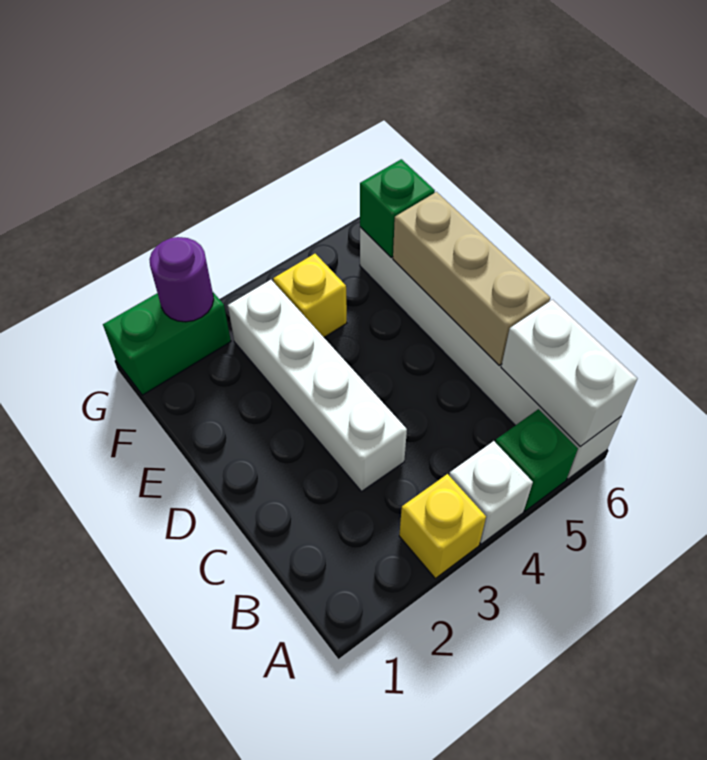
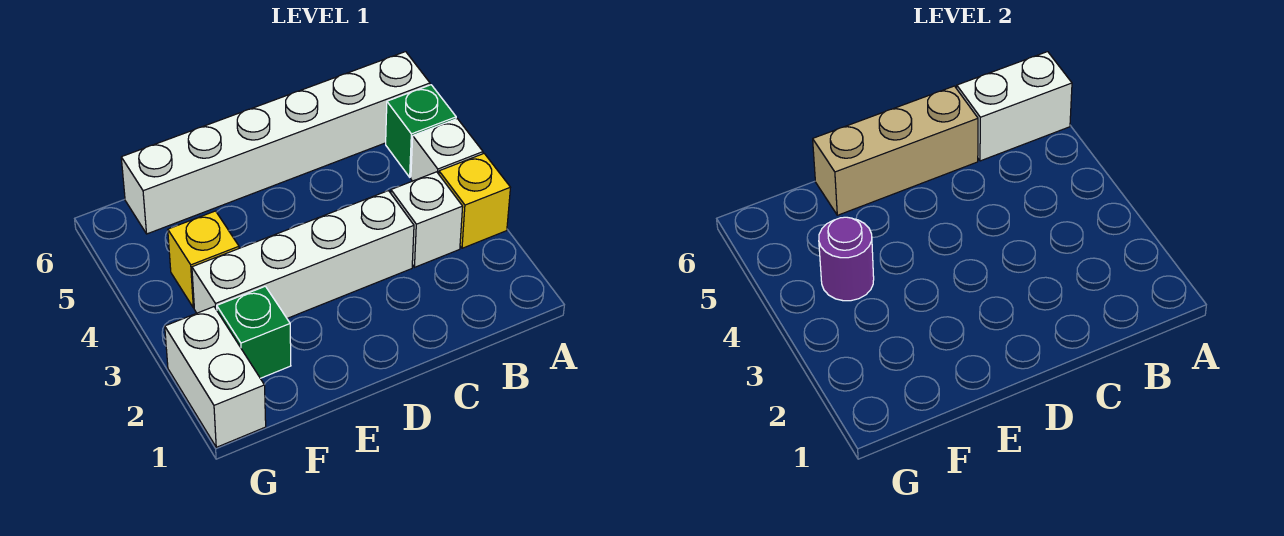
none -> white 1x1 brick [391,172,463,267]
green 1x1 brick [360,159,435,257] -> green 1x1 brick moved to [217,286,291,378]
green 1x2 brick [103,292,231,395] -> white 1x2 brick [165,307,266,447]
purple 1x1 round brick [149,237,214,322] -> purple 1x1 round brick moved to [819,217,874,301]

